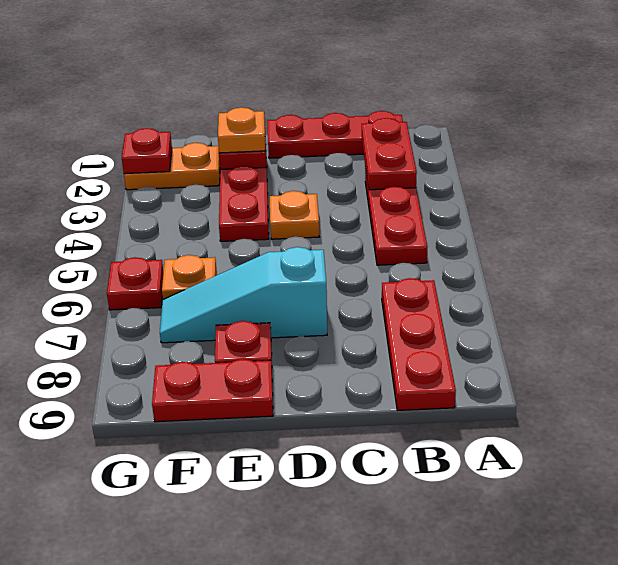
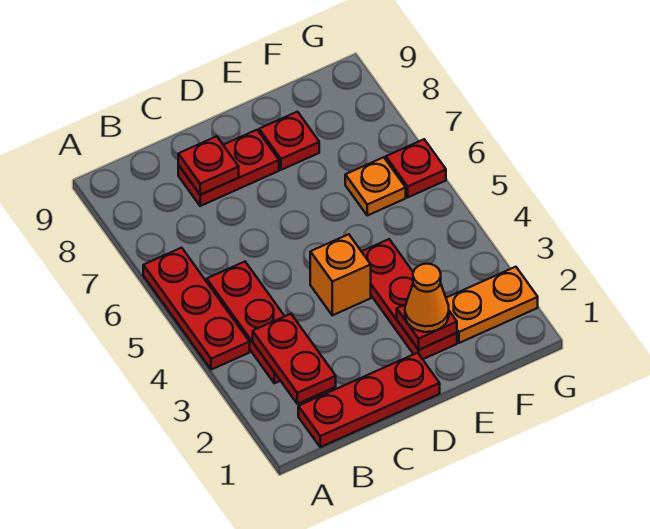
red 1x3 plate [382,278,456,410] -> red 1x3 plate moved to [143,248,250,370]
orange 1x1 plate [270,191,319,239] -> orange 1x1 brick [310,234,371,315]
cyan 1x3 slope [160,247,327,343] -> none
orange 1x1 plate [218,107,266,153] -> orange 1x1 cone [405,264,449,332]
red 1x2 plate [152,359,273,422] -> red 1x2 plate moved to [178,130,279,206]
red 1x1 plate [122,128,172,174] -> red 1x1 plate moved to [178,136,239,195]

